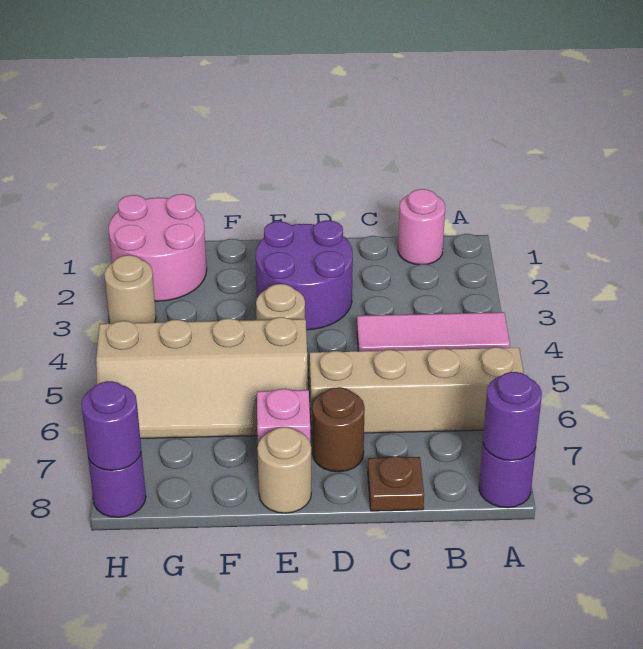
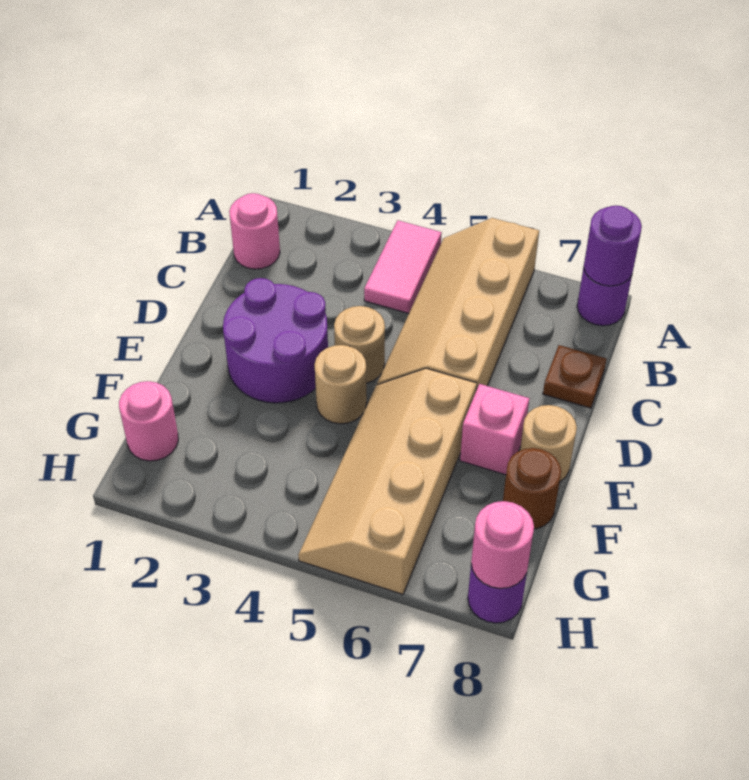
pink 1x3 tile [357,312,510,352] -> pink 1x2 tile [364,220,442,314]
brown 1x1 round brick [312,387,365,472] -> brown 1x1 round brick moved to [503,448,561,529]
tan 2x4 slope [96,317,308,439] -> tan 2x4 slope turned to [298,368,477,594]
pink 2x2 round brick [109,194,207,301] -> pink 1x1 round brick [119,381,178,461]
tan 1x1 round brick [104,255,156,323] -> tan 1x1 round brick moved to [334,306,385,383]
purple 1x1 round brick [81,381,141,470] -> pink 1x1 round brick [471,501,534,589]

